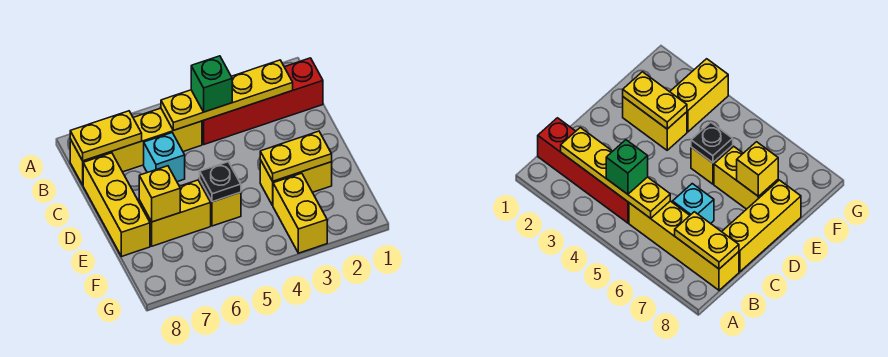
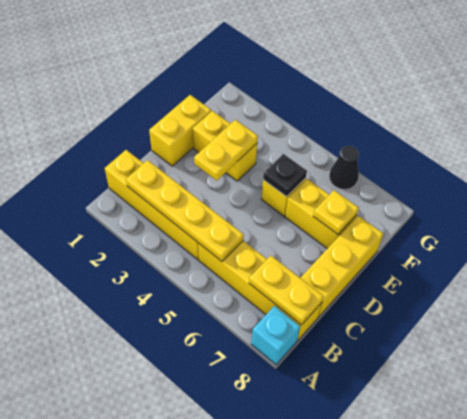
red 1x4 brick [202,58,323,144] -> yellow 1x4 brick [105,150,199,260]
green 1x1 brick [191,56,232,112] -> none
cyan 1x1 brick [144,133,185,182] -> cyan 1x1 brick moved to [251,306,300,365]
yellow 1x2 plate [260,131,332,181] -> yellow 1x2 plate turned to [194,120,258,181]
yellow 1x1 brick [139,166,180,222] -> yellow 1x1 plate [313,190,359,234]
yellow 1x2 brick [273,173,327,253] -> yellow 1x2 brick moved to [149,95,211,166]
none -> black 1x1 cone [329,146,359,189]

